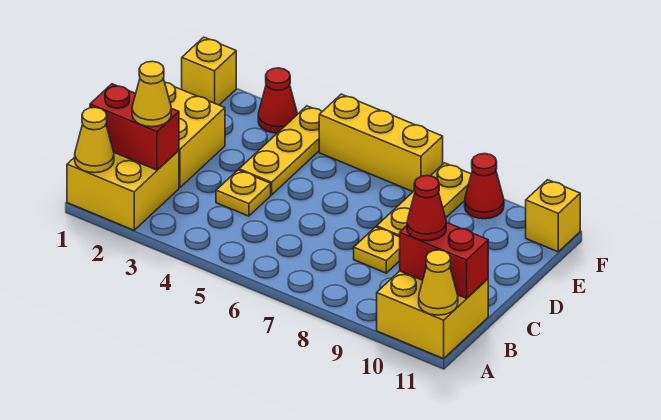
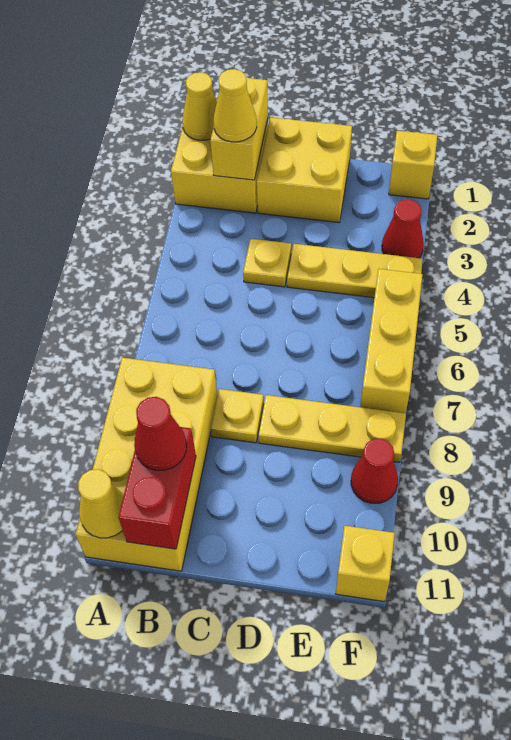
yellow 2x2 brick [377,271,488,359] -> yellow 2x4 brick [76,358,218,571]
red 1x2 brick [90,84,179,170] -> yellow 1x2 brick [210,77,268,180]

